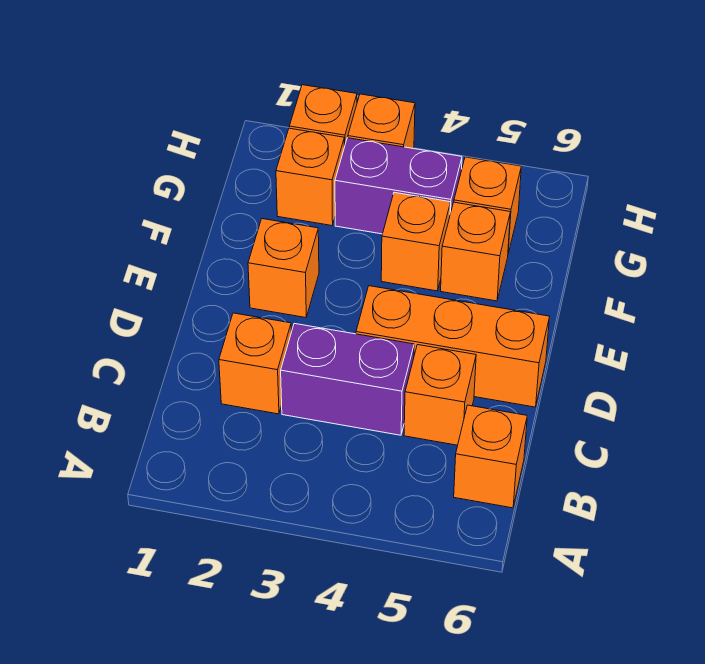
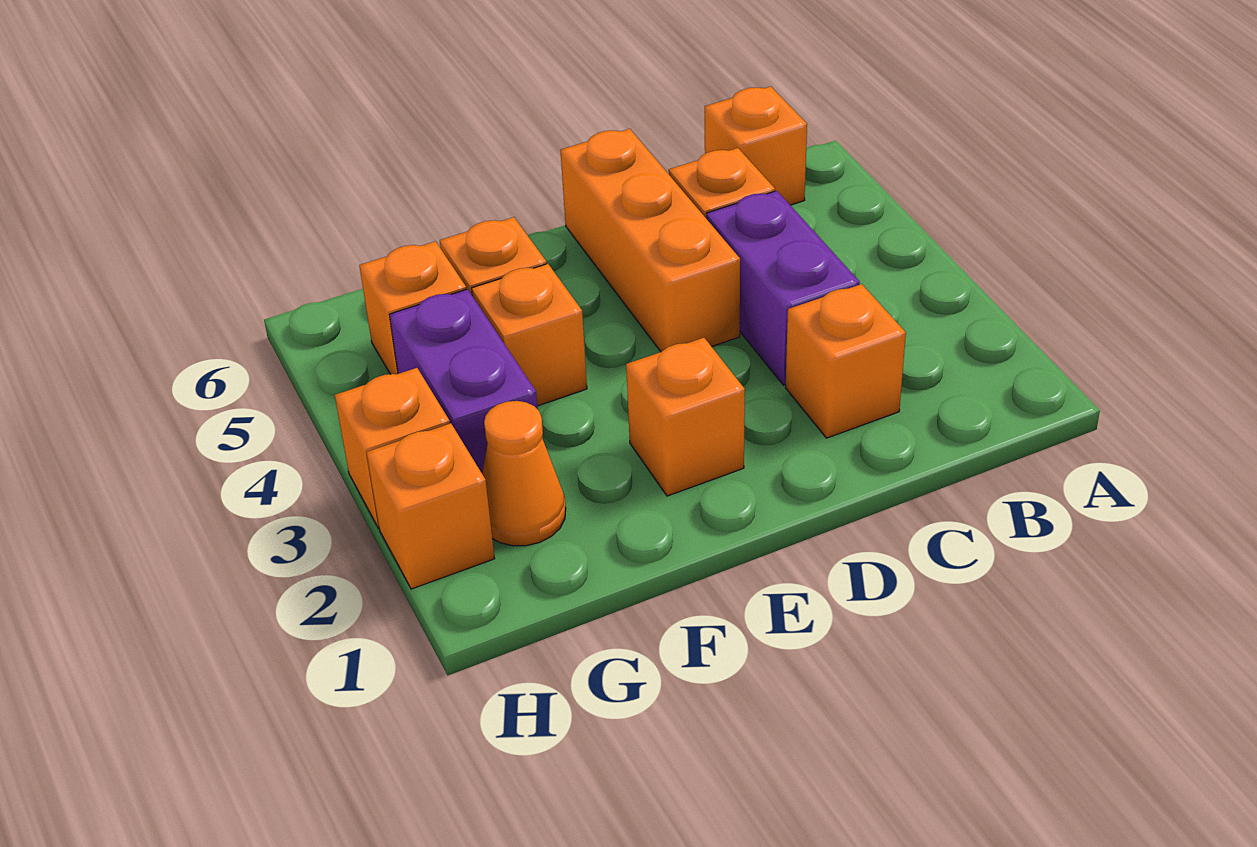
orange 1x1 brick [276,128,344,226] -> orange 1x1 cone [482,401,566,546]

